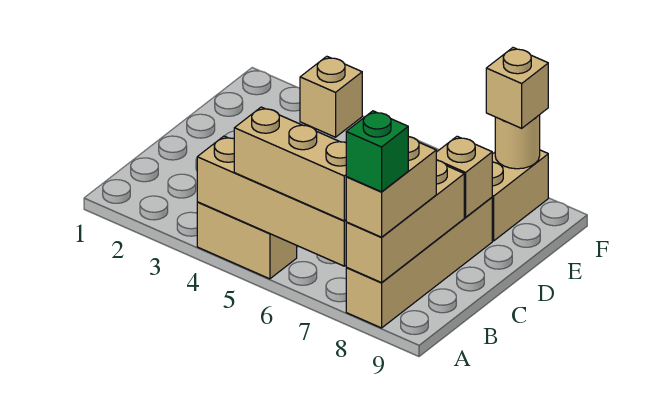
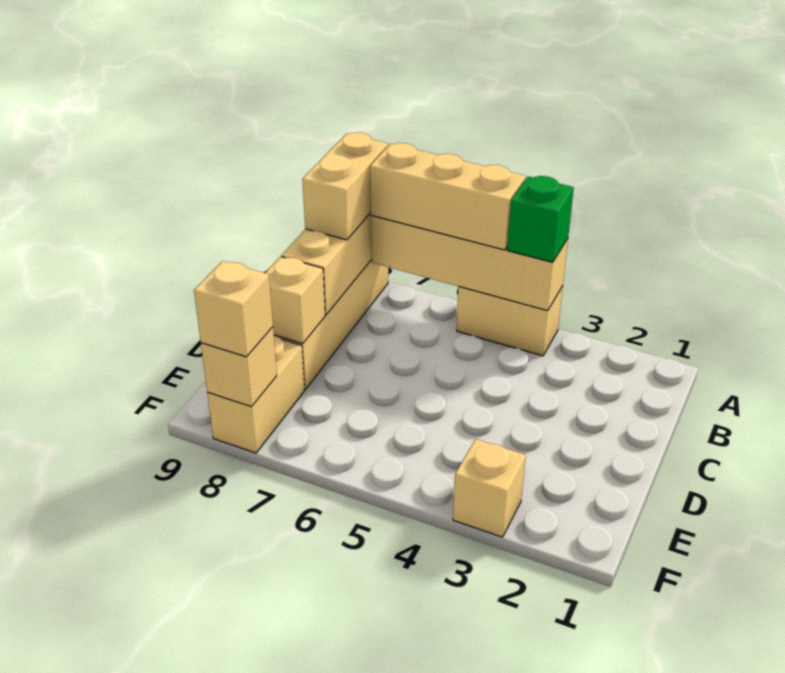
green 1x1 brick [346,111,409,192] -> green 1x1 brick moved to [507,176,574,262]
tan 1x1 round brick [495,115,540,169] -> tan 1x1 brick [201,327,277,407]

